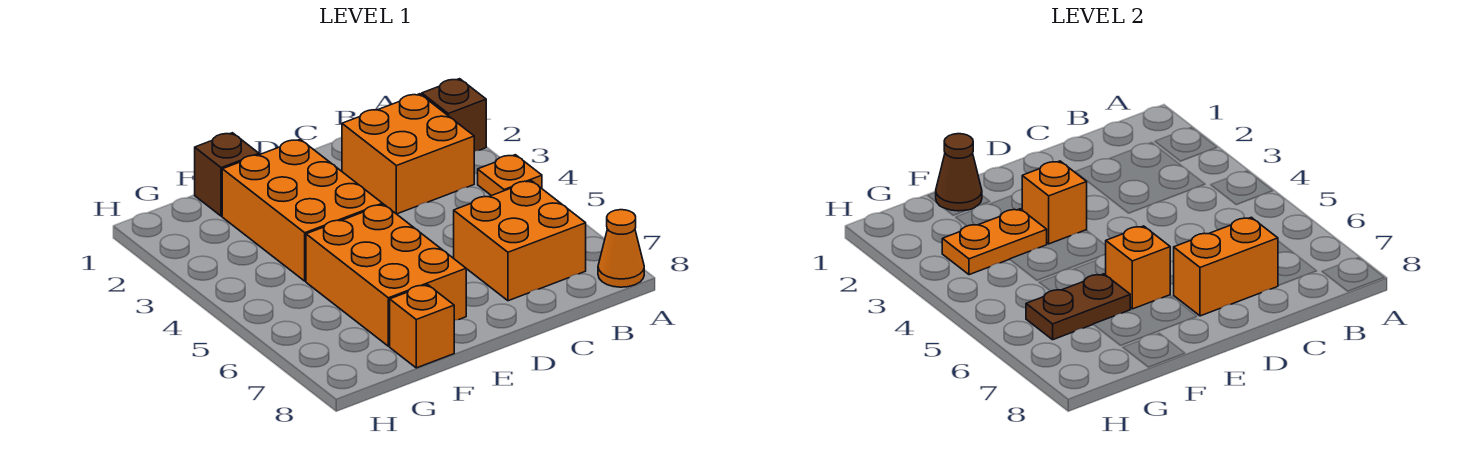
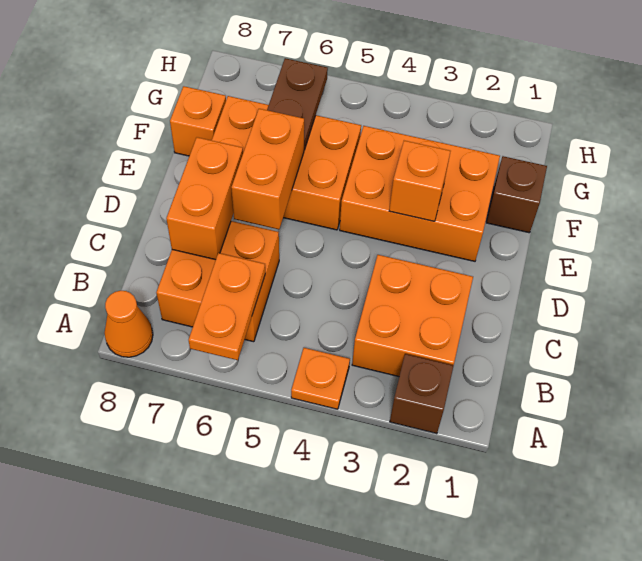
orange 1x1 brick [1105,226,1170,309] -> orange 1x2 brick [231,109,304,229]
brown 1x1 cone [936,134,982,211] -> none
orange 1x2 plate [942,209,1047,275] -> orange 1x2 plate moved to [189,253,265,360]

